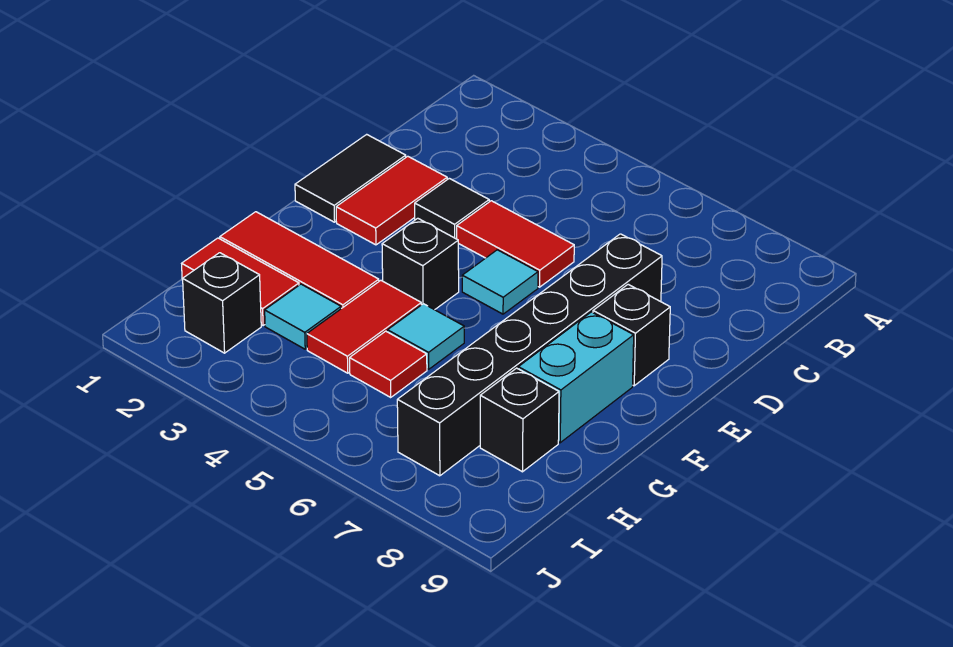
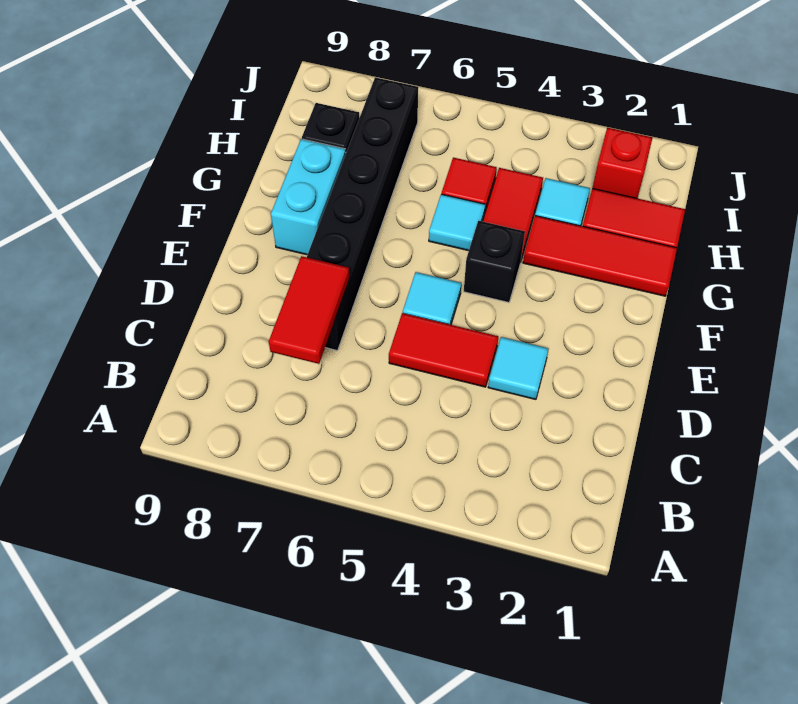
black 1x2 tile [295,134,406,222] -> none
red 1x2 tile [336,156,447,245] -> red 1x2 tile moved to [269,256,350,364]
black 1x1 tile [415,178,489,239] -> cyan 1x1 tile [488,337,548,399]
black 1x1 brick [593,284,670,386] -> none
black 1x1 brick [183,253,261,353] -> red 1x1 brick [593,128,652,198]

